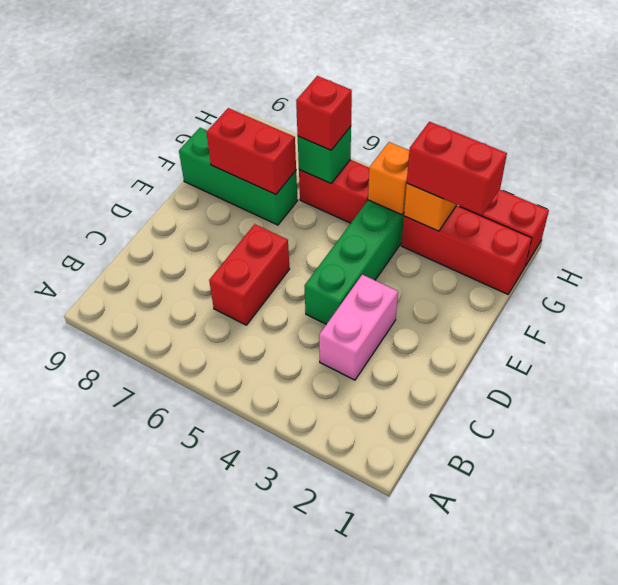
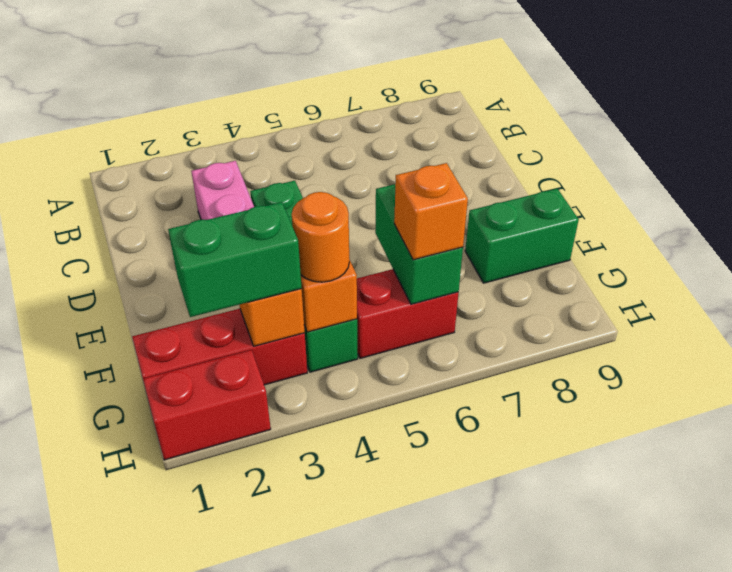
red 1x2 brick [209,224,290,325] -> none
green 1x3 brick [179,128,298,225] -> green 1x2 brick [465,189,579,283]
red 1x2 brick [206,108,296,195] -> none
red 1x2 brick [407,122,507,215] -> green 1x2 brick [168,202,302,317]
none -> orange 1x1 round brick [292,192,349,282]
green 1x1 brick [298,127,351,183] -> green 1x2 brick [375,184,463,304]
red 1x1 brick [296,76,352,150] -> orange 1x1 brick [394,163,468,260]

